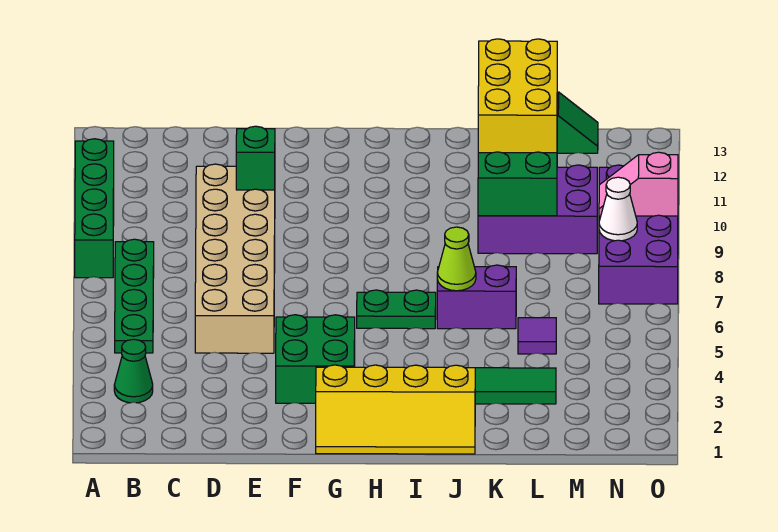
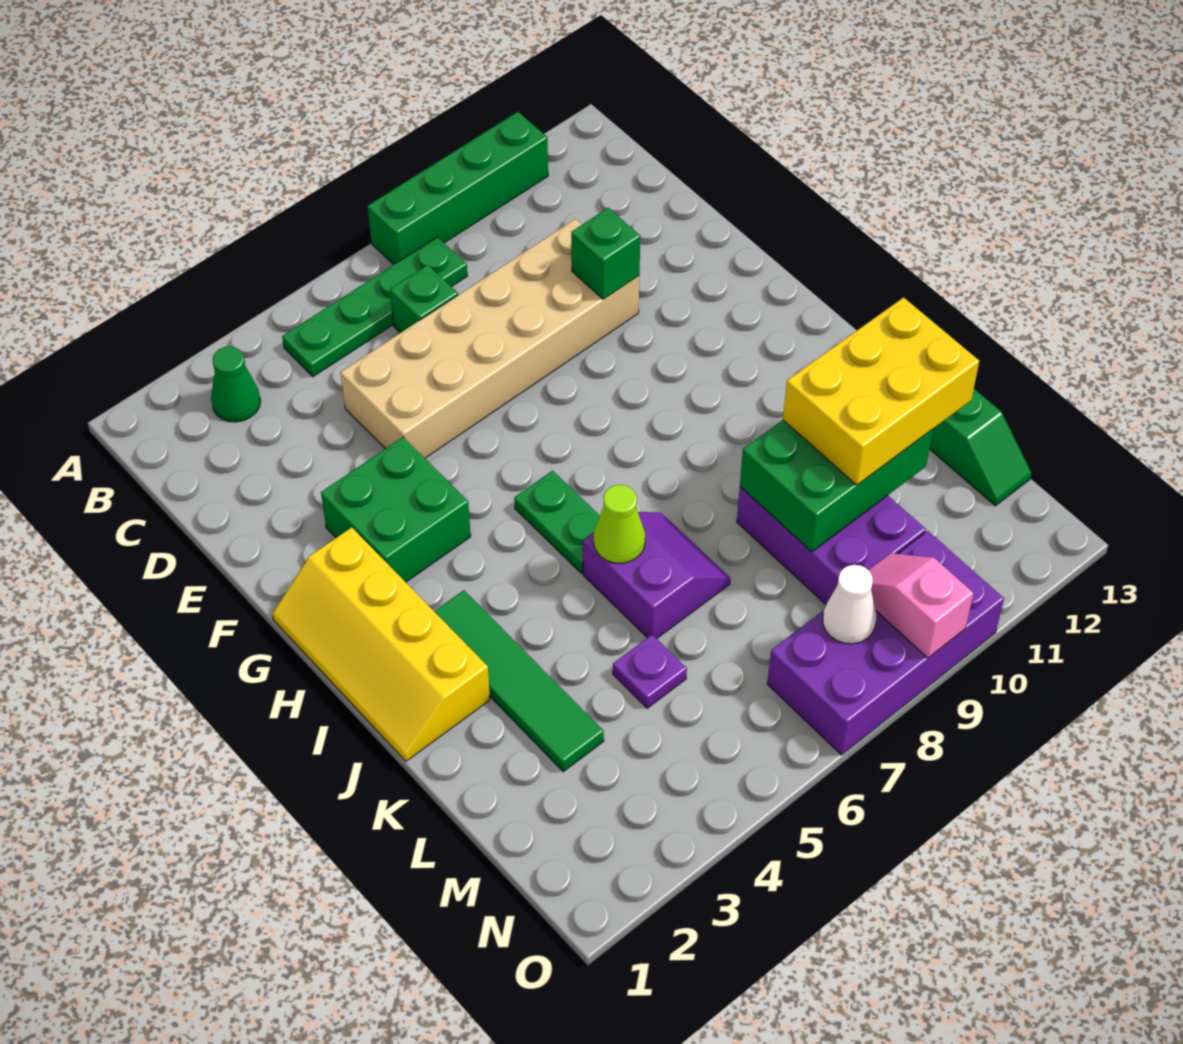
none -> green 1x1 brick [390,265,458,333]
purple 1x1 tile [518,318,556,354] -> purple 1x1 plate [613,635,687,708]

